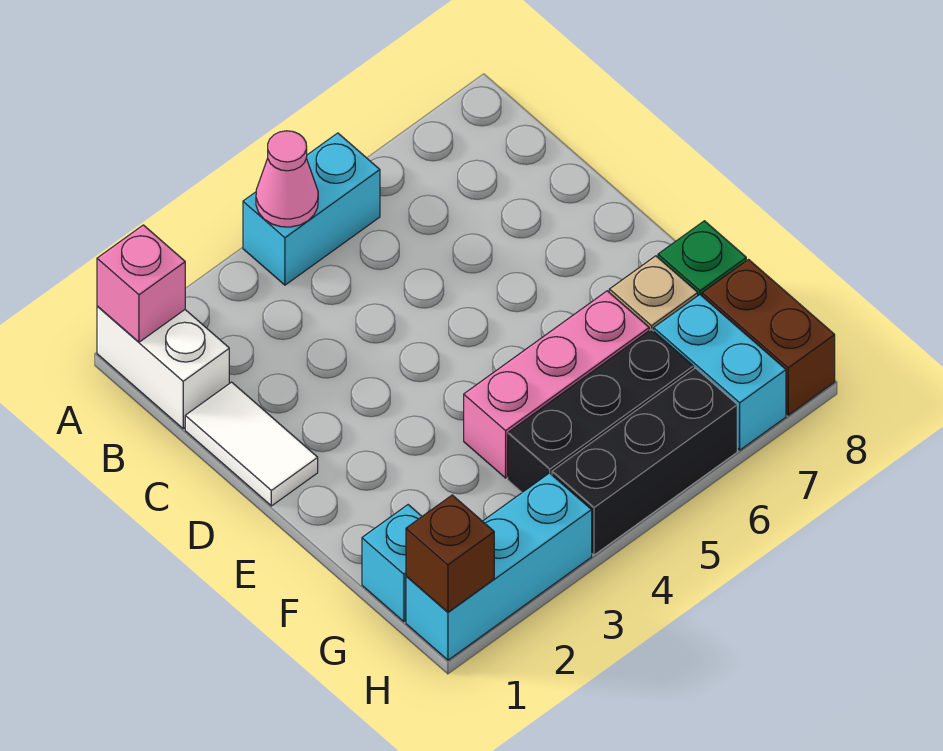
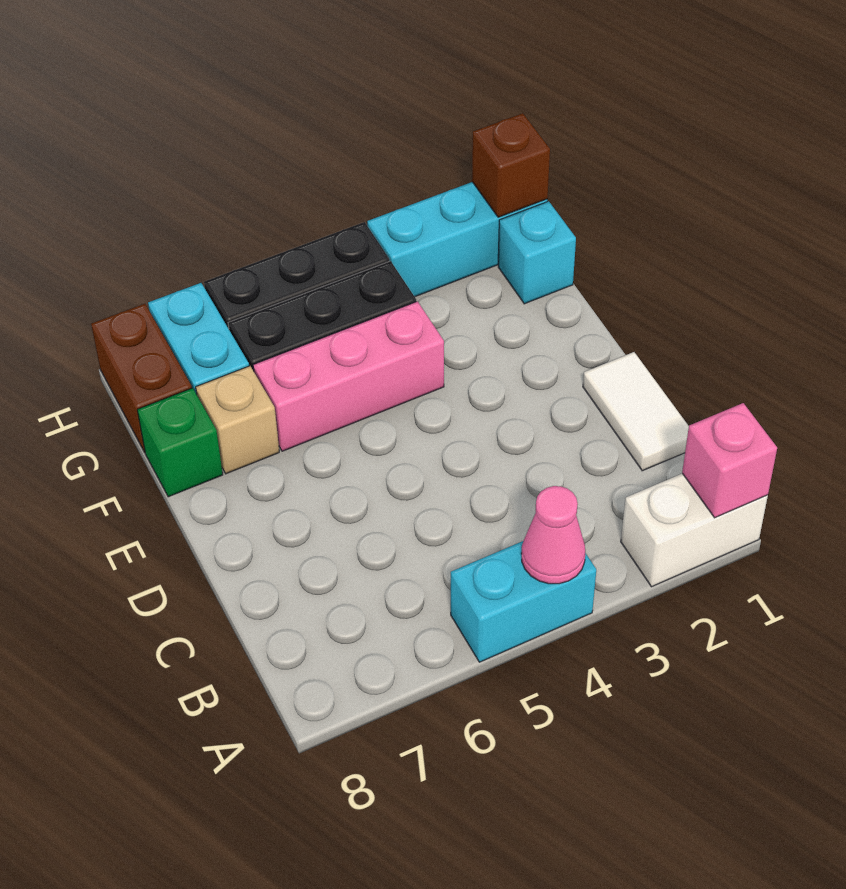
white 1x2 brick [97,306,229,429] -> white 1x2 brick turned to [621,473,768,587]

